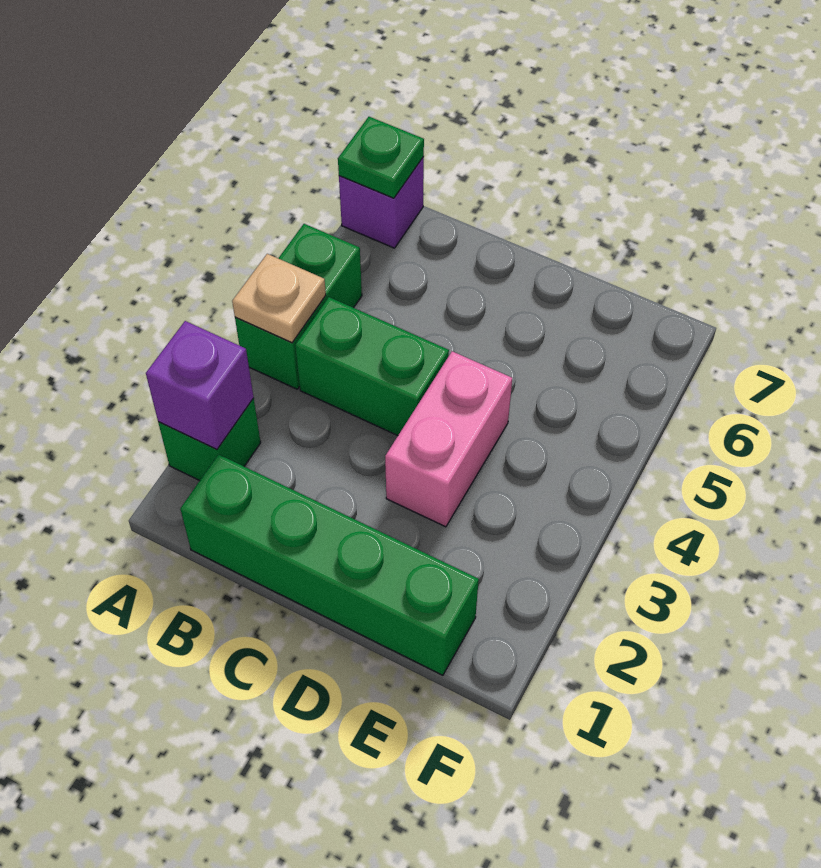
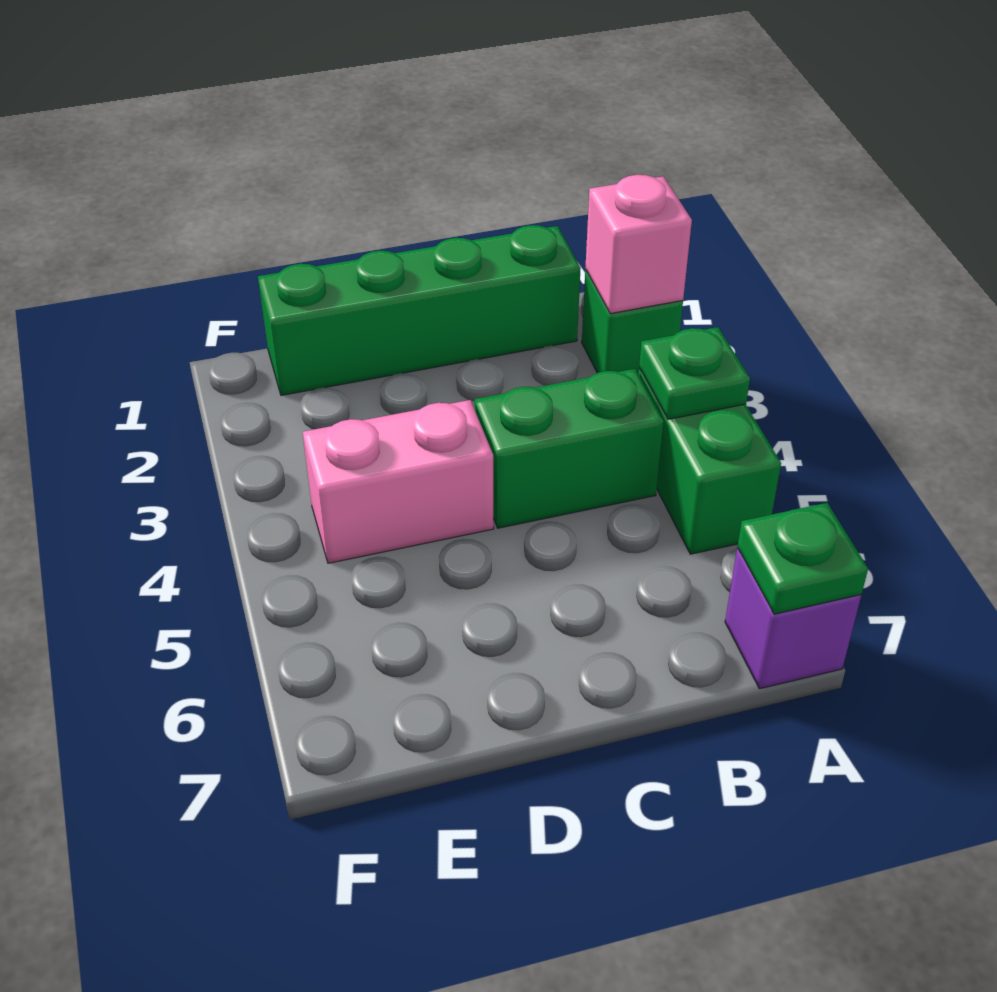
purple 1x1 brick [146,321,254,450] -> pink 1x1 brick [585,175,692,314]
tan 1x1 plate [232,254,326,343] -> green 1x1 plate [639,327,750,419]
pink 1x2 brick [385,351,512,527] -> pink 1x2 brick turned to [303,400,494,563]

